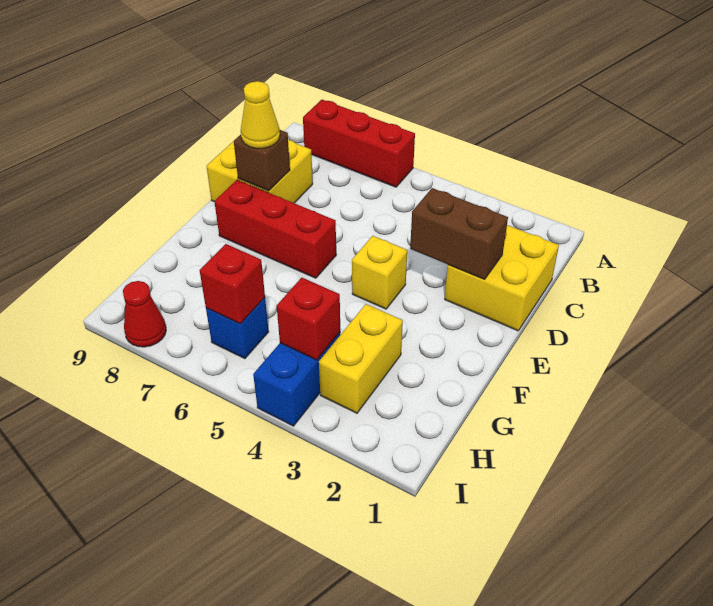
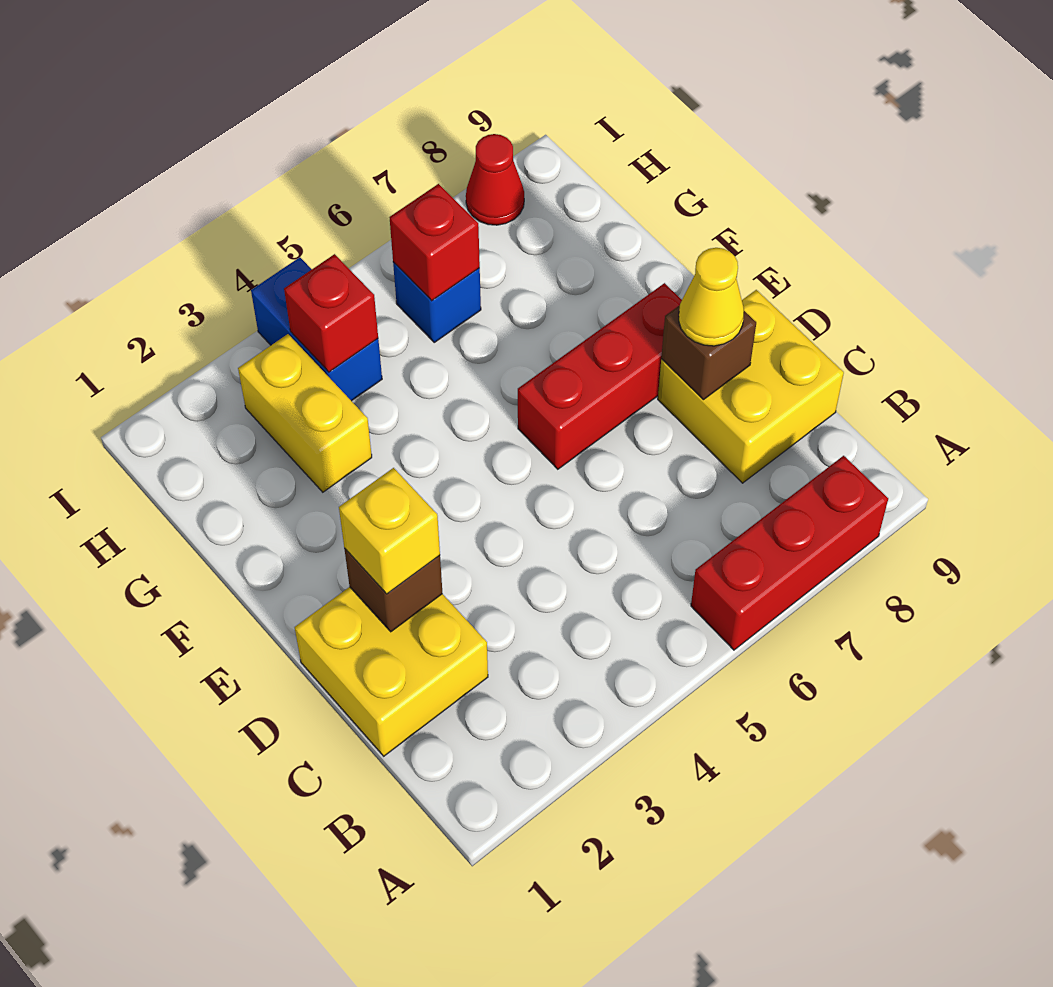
brown 1x2 brick [410,188,508,279] -> brown 1x1 brick [344,548,442,632]
yellow 1x1 brick [352,236,407,309] -> yellow 1x1 brick moved to [339,468,440,594]

